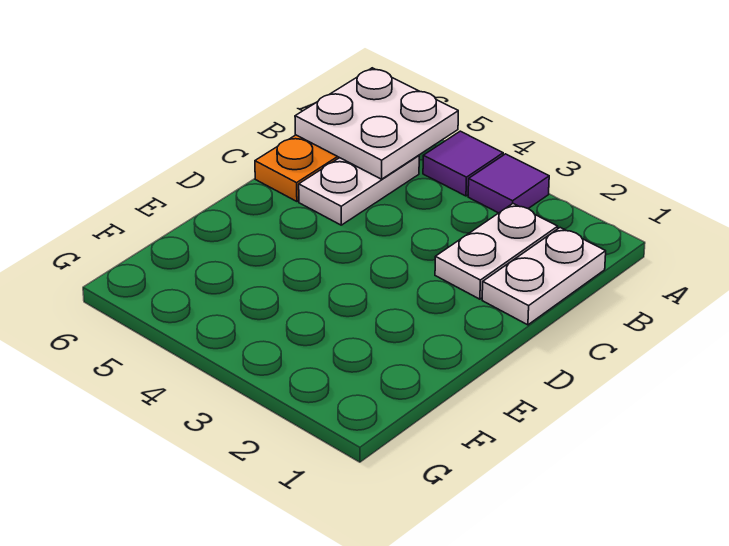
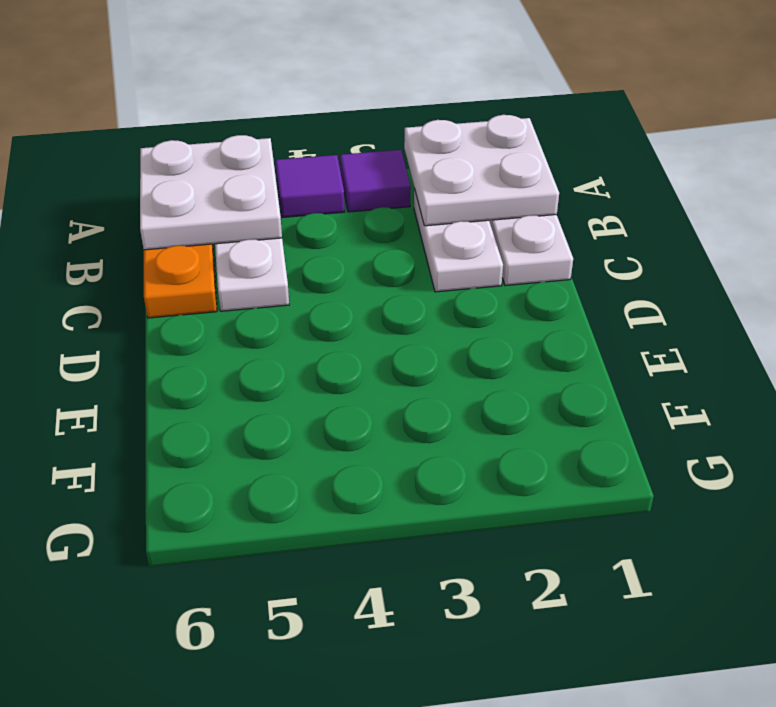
none -> white 2x2 plate [404,115,559,226]

